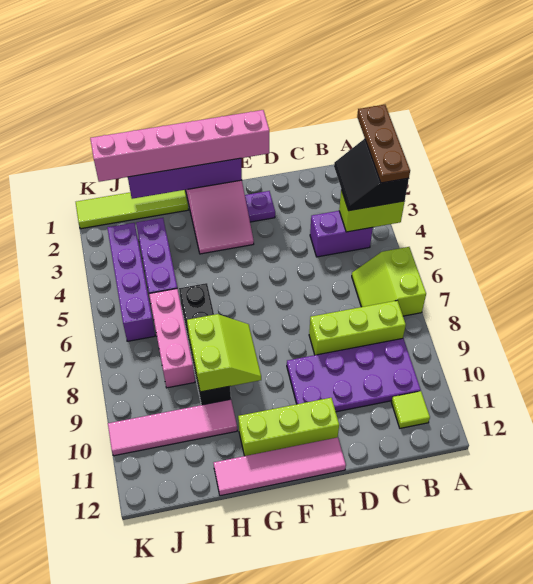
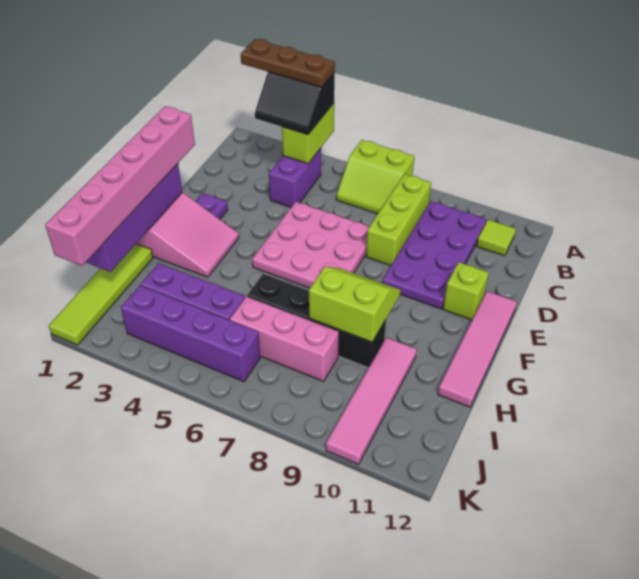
none -> pink 3x3 plate [252,202,370,288]
lime 1x3 brick [238,398,339,456] -> lime 1x1 brick [443,262,489,320]

